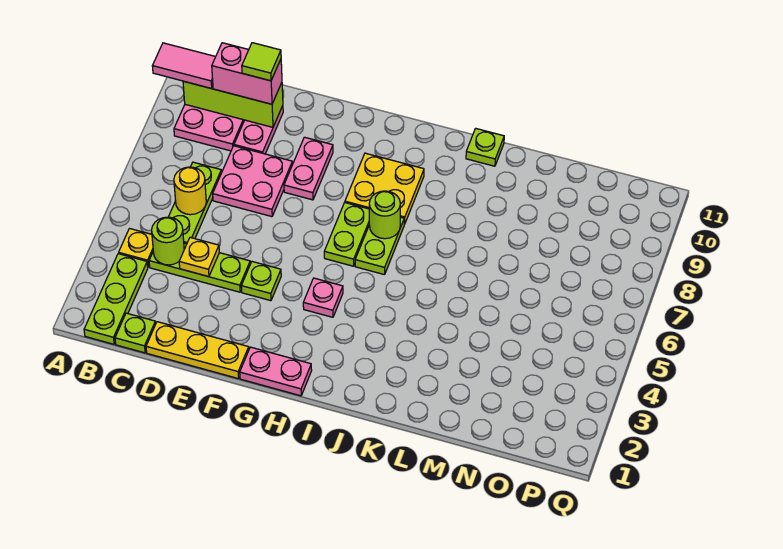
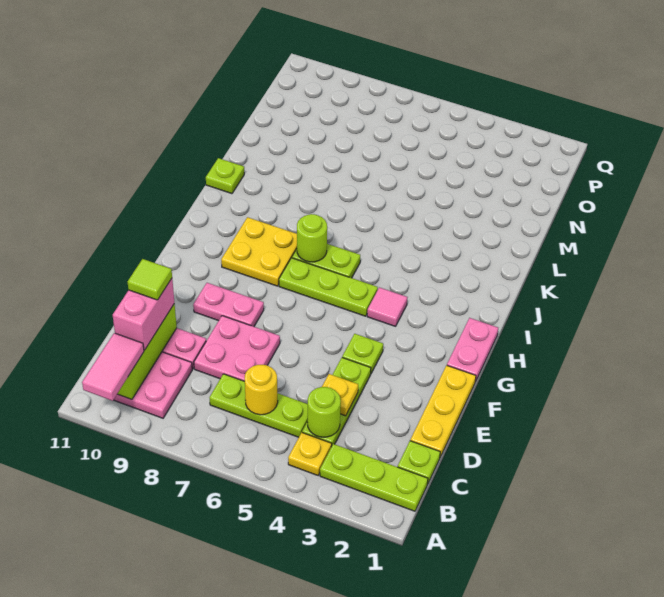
pink 1x1 plate [303,278,343,317] -> pink 1x1 tile [367,287,407,326]
lime 1x2 plate [324,203,369,266] -> lime 1x3 plate [279,258,378,316]

